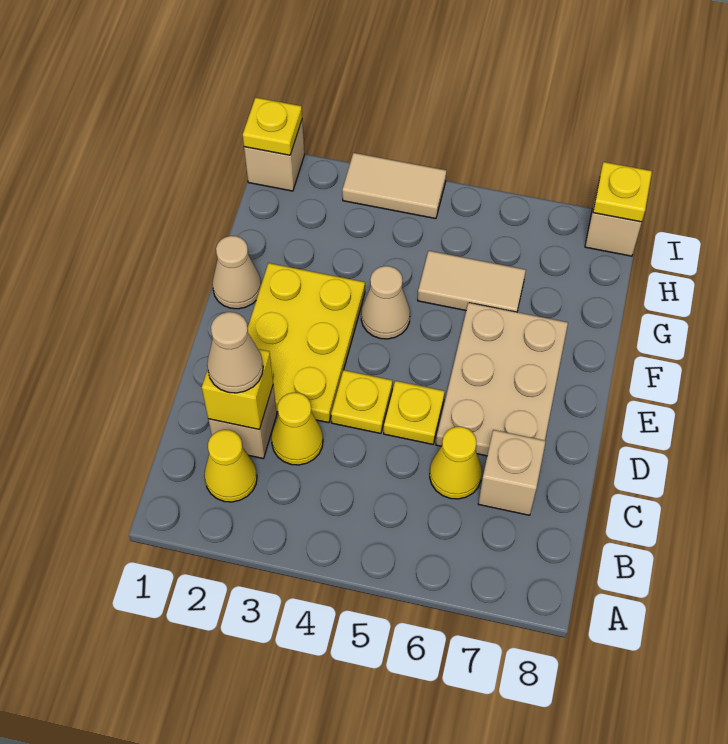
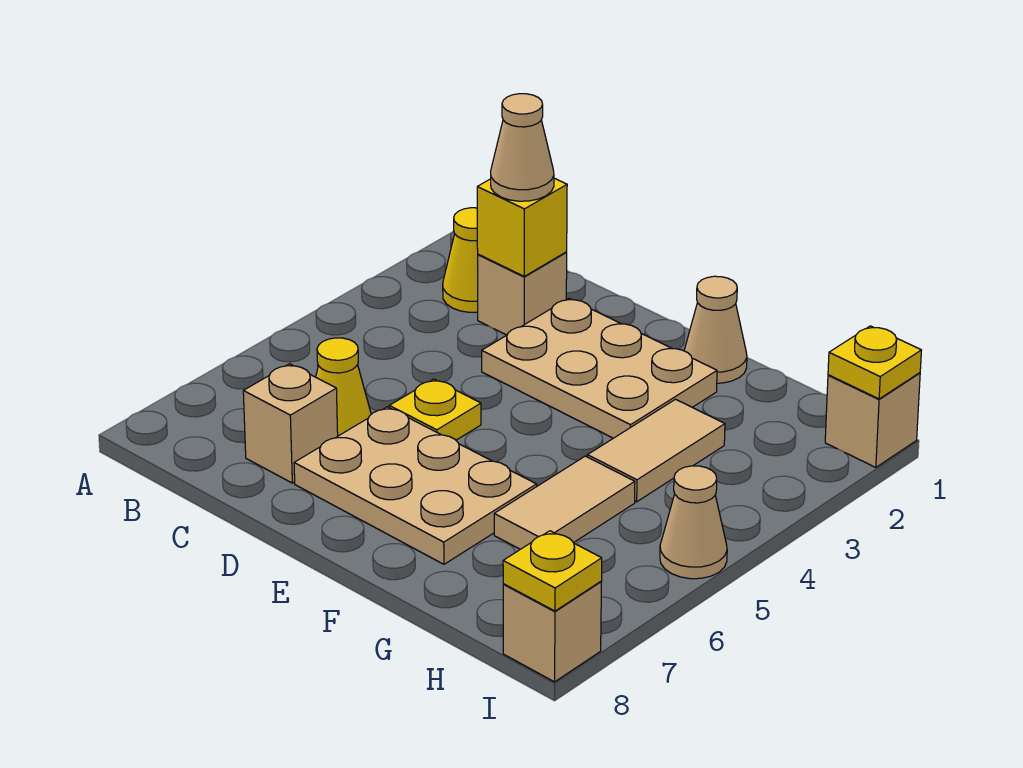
yellow 1x1 cone [271,393,323,465] -> none
yellow 2x3 plate [247,263,365,423] -> tan 2x3 plate [482,298,717,438]
yellow 1x1 plate [331,370,392,434] -> none
tan 1x1 cone [361,266,410,339] -> tan 1x1 cone moved to [660,466,727,579]
tan 1x2 tile [342,153,446,219] -> tan 1x2 tile moved to [587,399,725,502]

